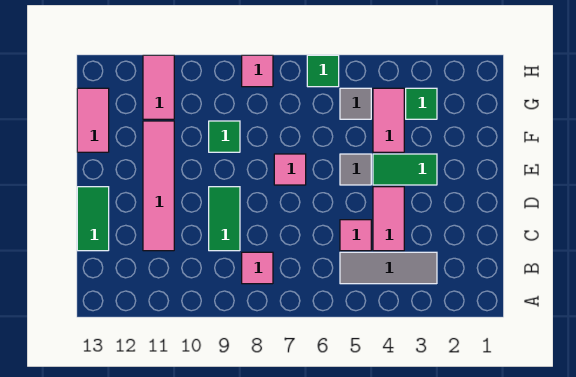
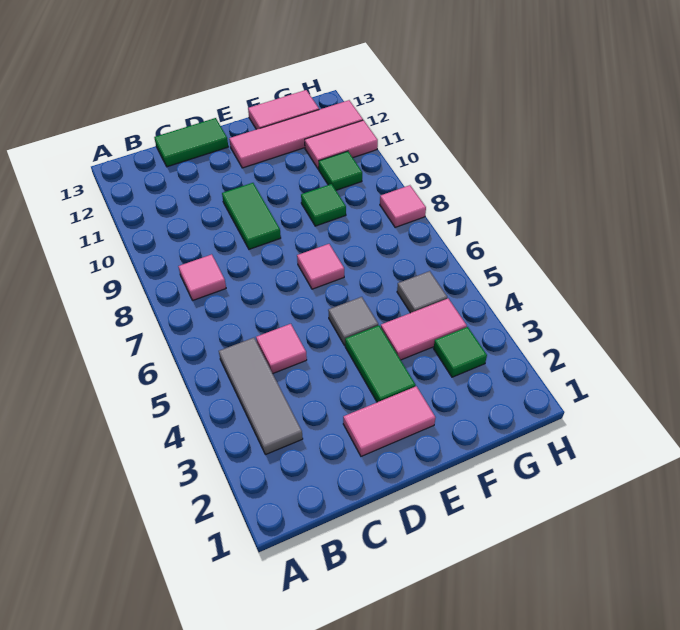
pink 1x2 tile [373,187,404,251] -> pink 1x2 tile moved to [343,386,436,456]
green 1x2 tile [209,187,240,251] -> green 1x2 tile turned to [222,183,281,249]
pink 1x4 tile [143,121,174,251] -> pink 1x4 tile moved to [229,100,363,168]
green 1x1 tile [307,55,339,87] -> green 1x1 tile moved to [319,151,362,190]

